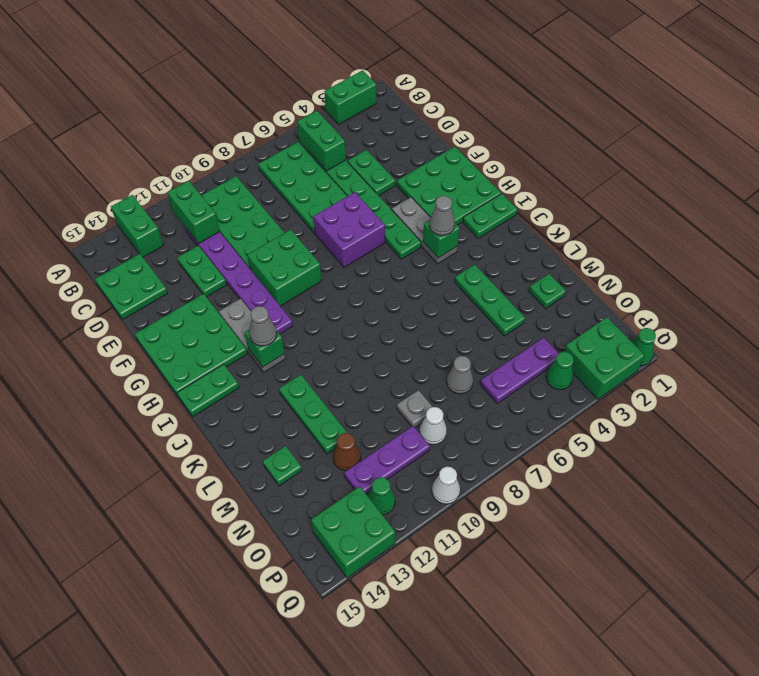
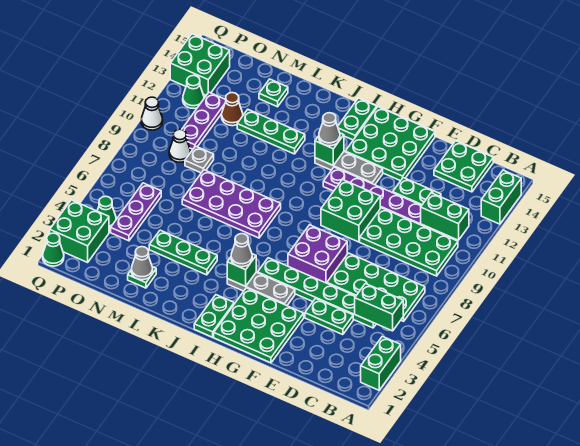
green 1x2 brick [111,195,164,257] -> green 1x2 brick turned to [481,170,521,224]
none -> purple 2x4 plate [182,170,281,238]
grey 1x1 cone [447,356,473,394] -> grey 1x1 cone moved to [131,247,153,280]

